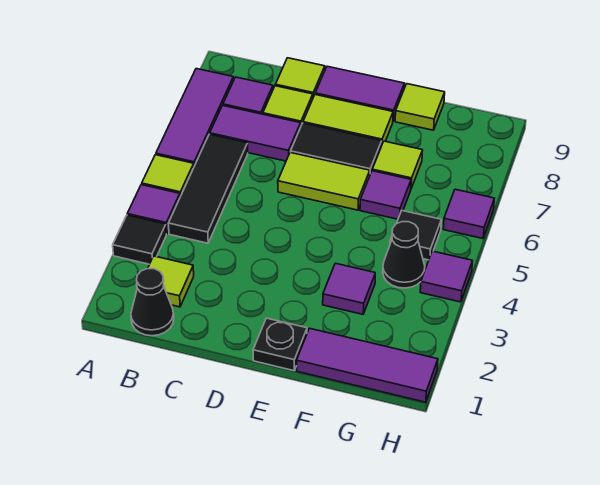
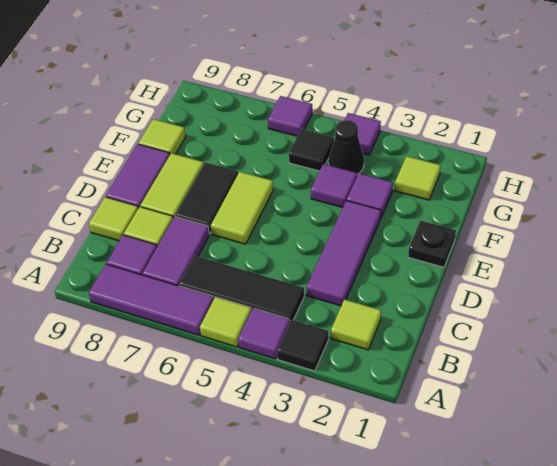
black 1x1 cone [131,269,174,336] -> none
purple 1x3 tile [297,328,438,402] -> purple 1x3 tile moved to [306,200,381,306]
purple 1x1 tile [360,171,411,219] -> purple 1x1 tile moved to [311,164,357,208]
lime 1x1 tile [372,141,423,188] -> lime 1x1 tile moved to [395,156,441,200]

